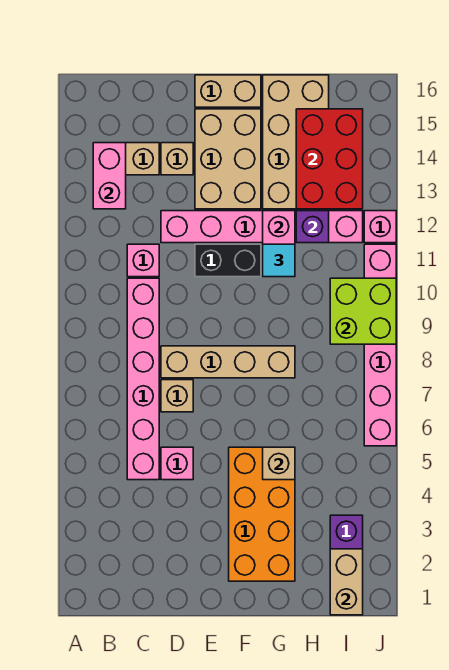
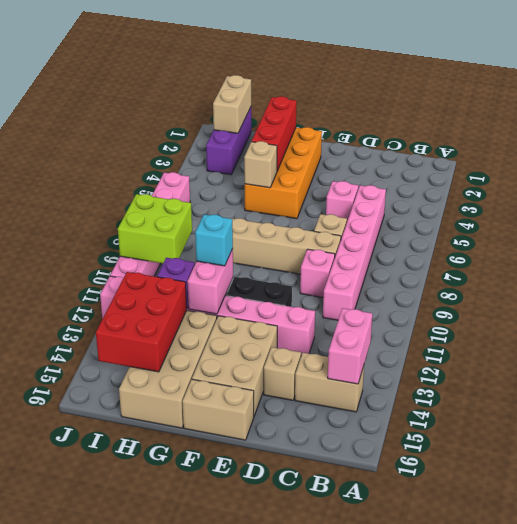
pink 1x1 brick [127,244,159,277] -> pink 1x1 brick moved to [300,249,335,297]
none -> red 1x3 brick [252,96,296,171]
cyan 1x1 tile [263,244,295,277] -> cyan 1x1 brick [195,214,233,266]

